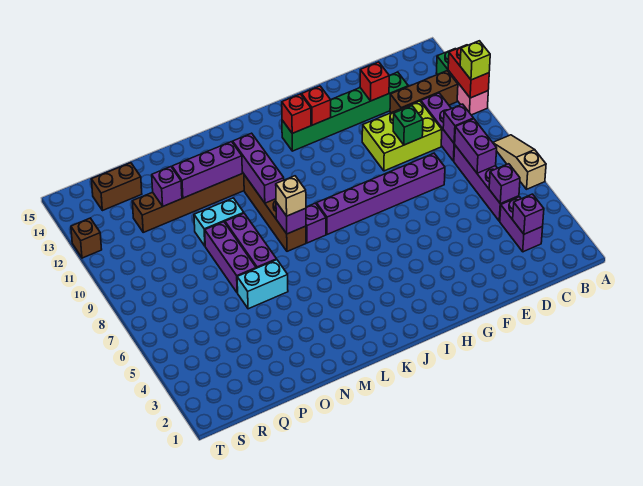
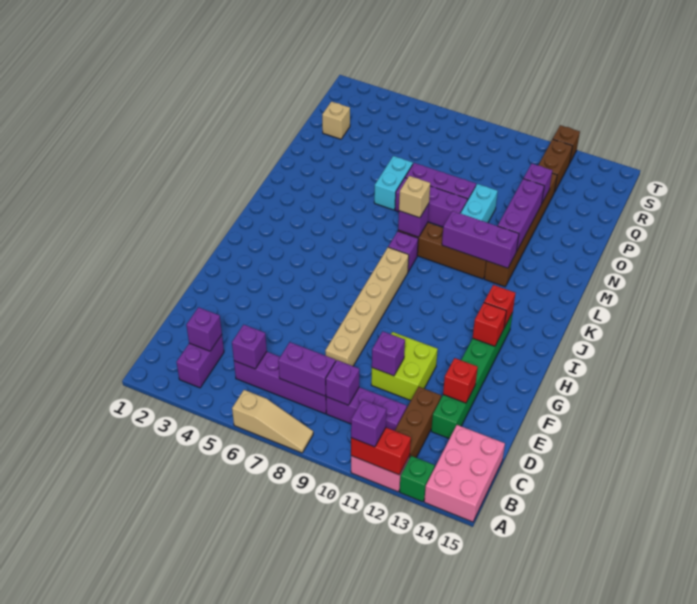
lime 1x1 brick [460,41,490,80] -> purple 1x1 brick [351,400,387,447]
none -> pink 2x3 brick [424,425,505,522]
purple 1x2 brick [500,197,543,252] -> purple 1x2 brick turned to [177,335,224,388]
lime 2x3 brick [362,101,442,171] -> lime 2x2 brick [371,332,438,400]
purple 1x6 brick [317,153,445,234] -> tan 1x6 brick [325,247,409,366]
green 1x1 brick [393,106,423,145] -> purple 1x1 brick [372,331,405,376]
none -> tan 1x1 brick [322,102,350,139]
brown 1x2 brick [91,163,142,211] -> brown 1x2 brick moved to [538,139,572,192]

